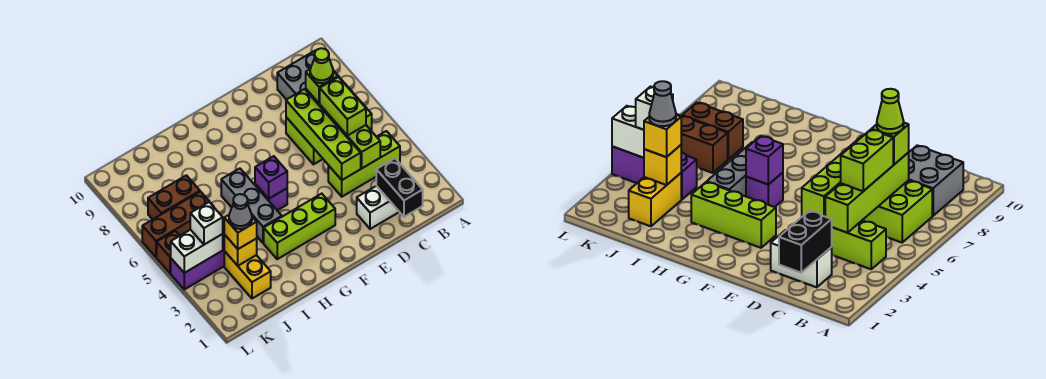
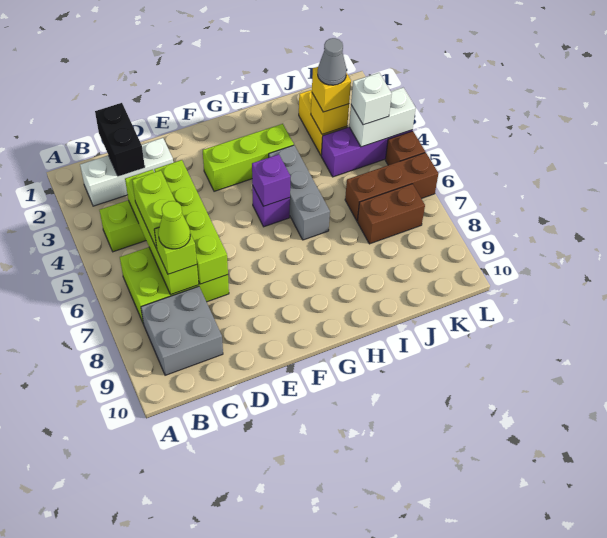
white 1x2 brick [357,186,399,229] -> white 1x3 brick [80,138,173,206]

